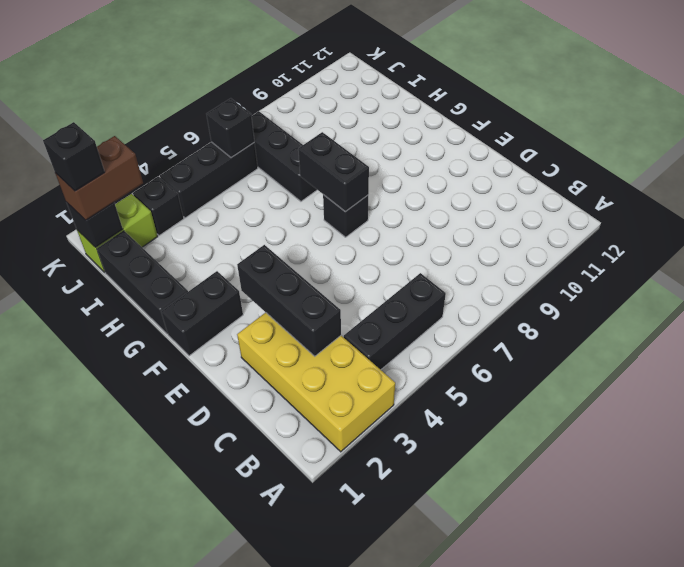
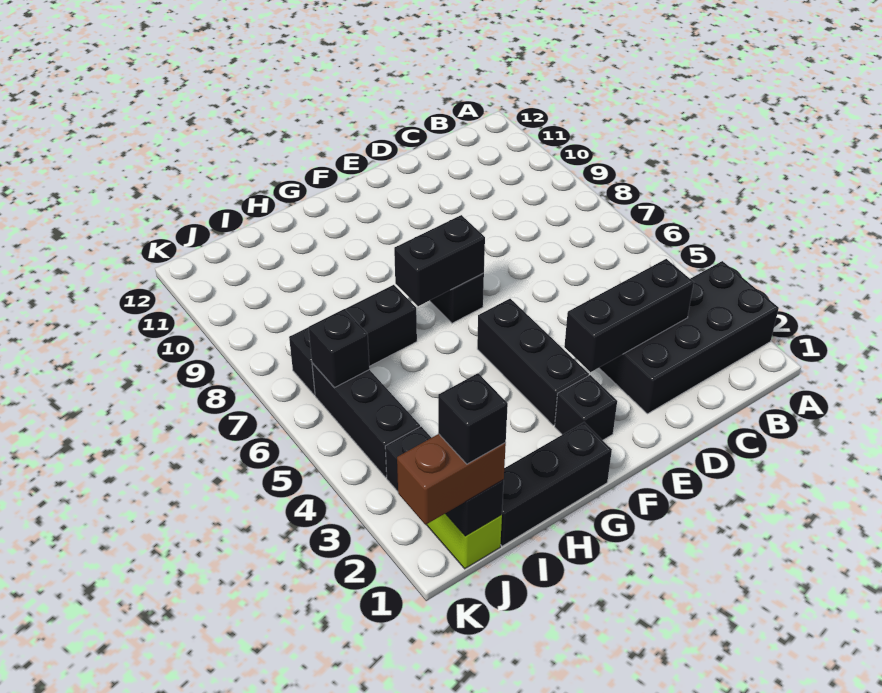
yellow 2x4 brick [237,312,395,452] -> black 2x4 brick [599,261,779,414]
black 1x3 brick [344,273,446,370] -> black 1x3 brick moved to [477,299,589,425]
black 1x2 brick [161,271,243,356] -> black 1x1 brick [555,375,617,440]
brown 1x2 brick [55,136,143,220] -> brown 1x2 brick turned to [397,434,506,525]

